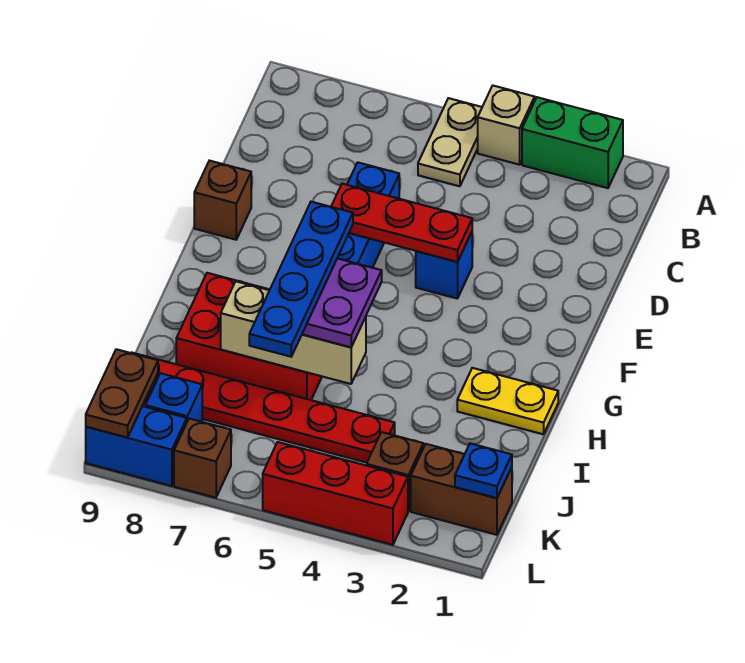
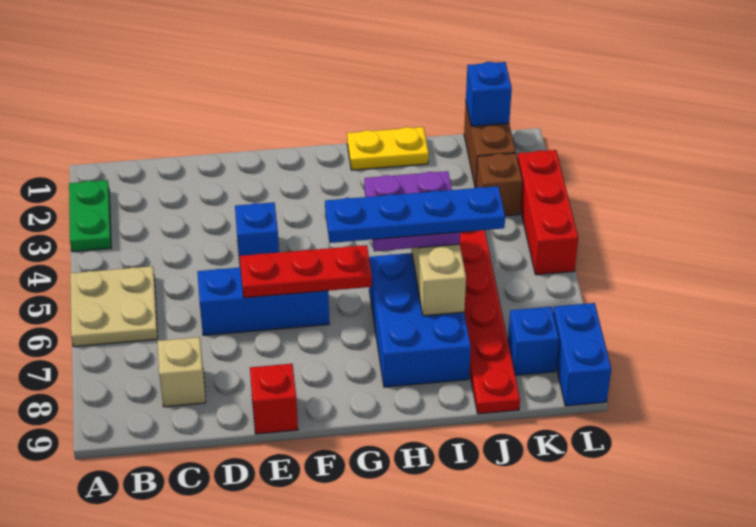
green 1x2 brick [522,97,623,188] -> green 1x2 plate [69,180,111,252]
tan 1x1 brick [478,86,535,165] -> tan 1x1 brick moved to [157,337,206,407]
tan 1x2 plate [418,98,482,186] -> tan 2x2 plate [70,266,158,347]
red 1x3 plate [331,184,472,262] -> red 1x3 plate turned to [240,245,372,298]
brown 1x1 brick [194,161,251,240] -> red 1x1 brick [250,364,298,434]
yellow 1x2 plate [457,368,558,434] -> yellow 1x2 plate turned to [347,127,429,170]
red 2x3 brick [176,273,322,400] -> blue 2x3 brick [369,253,471,387]
blue 1x1 plate [455,443,512,498] -> blue 1x1 brick [466,62,512,126]
brown 1x2 plate [86,349,158,437] -> none
brown 1x1 brick [174,419,231,498] -> none

